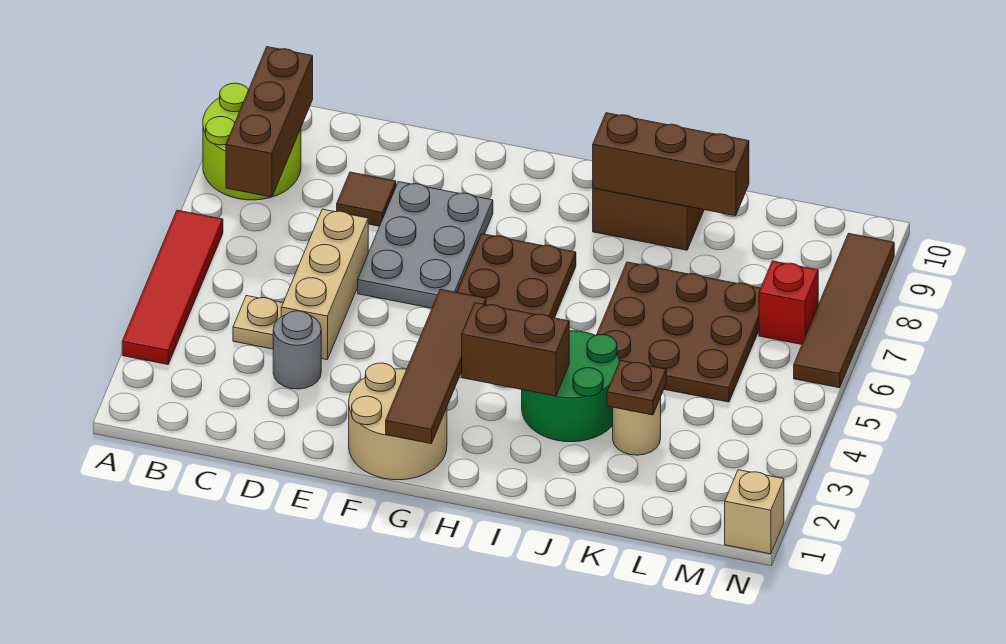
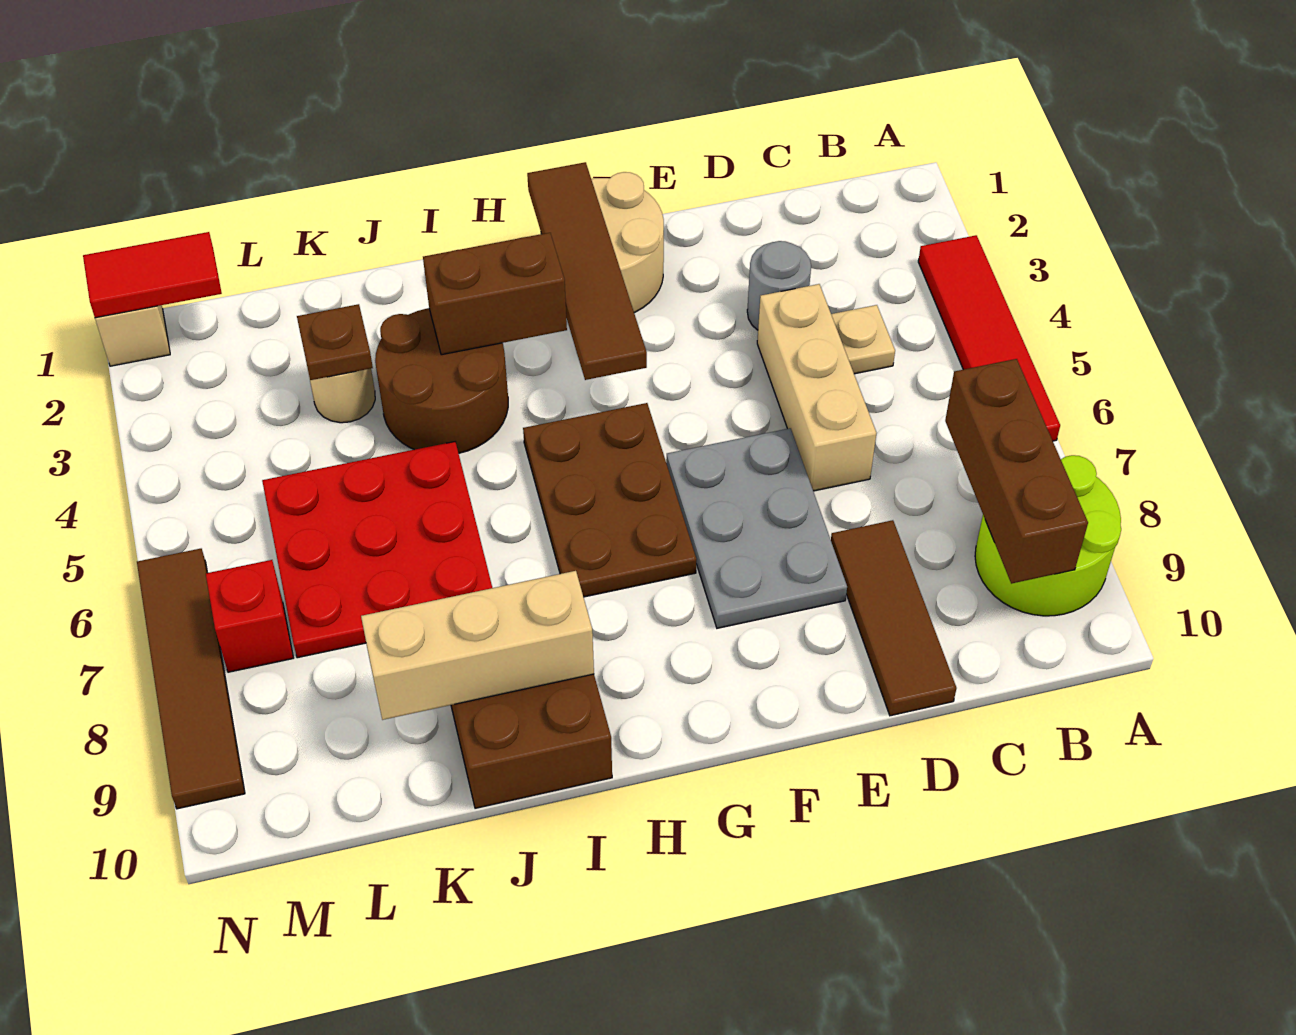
brown 1x1 tile [337,172,396,226] -> brown 1x3 tile [831,520,957,716]
green 2x2 round brick [522,331,620,442] -> brown 2x2 round brick [375,308,508,453]
brown 1x3 brick [593,113,749,216] -> tan 1x3 brick [361,571,594,720]
brown 3x3 plate [597,262,761,402] -> red 3x3 plate [262,442,492,658]
none -> red 1x2 tile [83,232,222,318]

